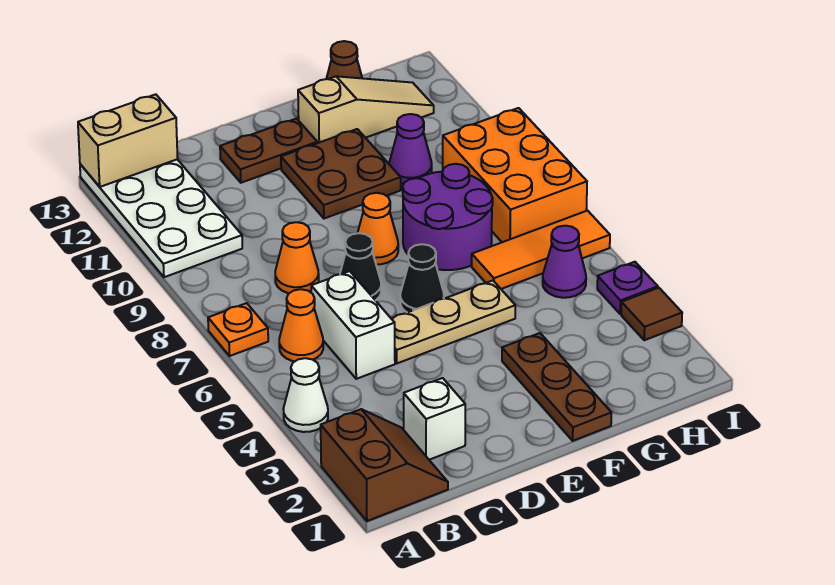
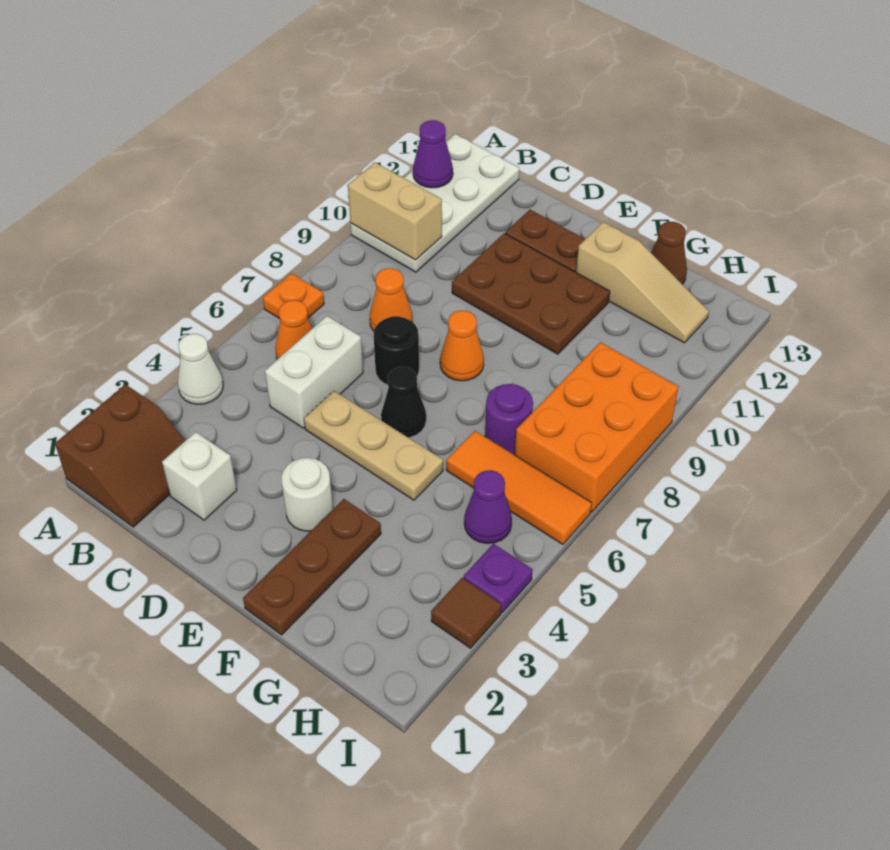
tan 1x2 brick [78,94,178,187] -> tan 1x2 brick moved to [348,162,442,260]
black 1x1 cone [340,233,381,301] -> black 1x1 round brick [374,316,419,385]
none -> white 1x1 round brick [281,458,333,531]
brown 2x2 plate [281,129,401,219] -> brown 2x3 plate [452,233,610,354]
purple 2x2 round brick [403,164,493,270] -> purple 1x1 round brick [485,384,533,455]
purple 1x1 cone [389,114,432,184] -> purple 1x1 cone moved to [413,120,453,188]

